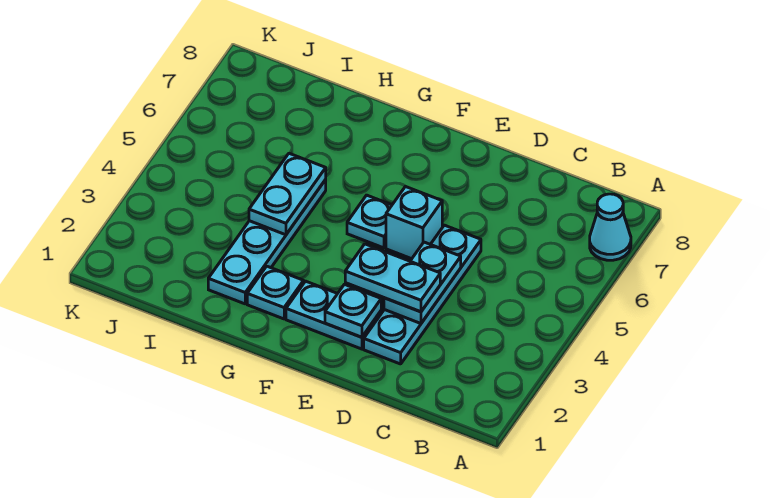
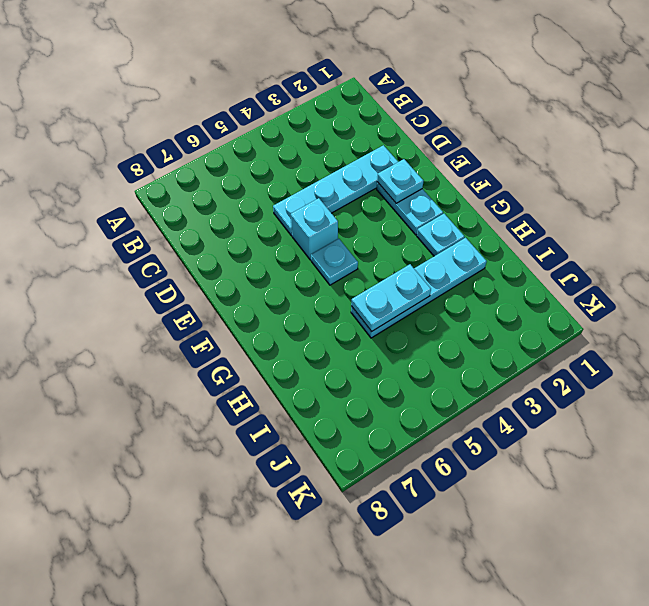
cyan 1x1 cone [590,194,631,260] -> none
cyan 1x2 plate [384,242,461,323] -> none
cyan 1x2 plate [345,244,440,312] -> none

